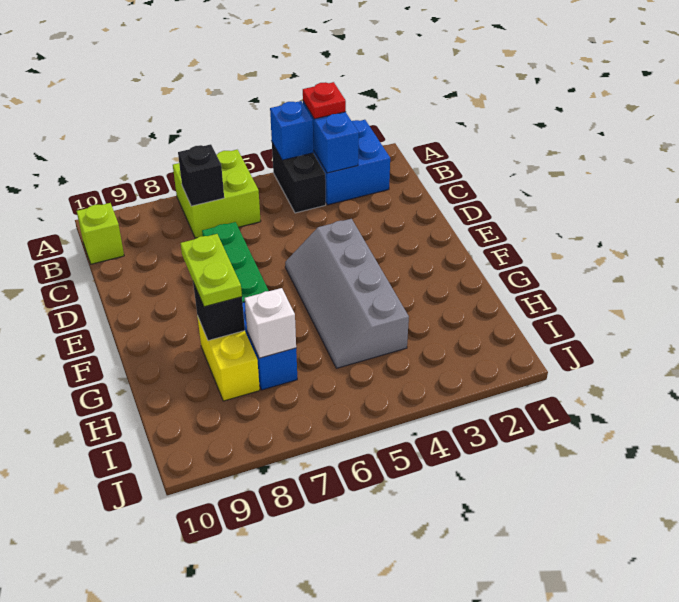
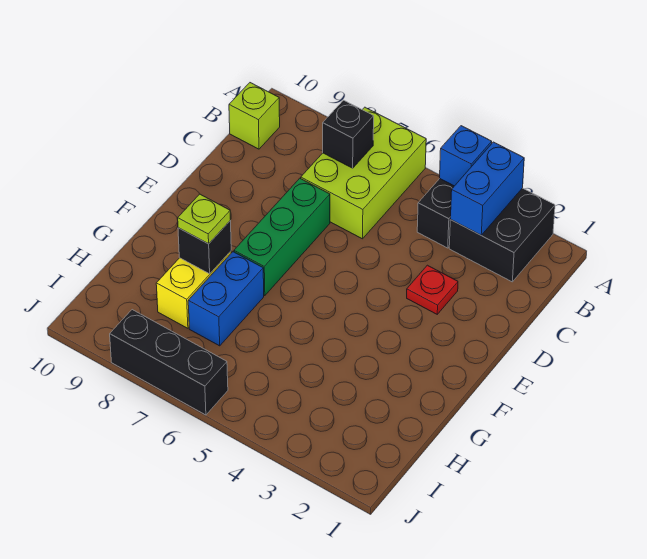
blue 2x2 brick [313,120,390,205] -> black 2x2 brick [449,188,555,282]
red 1x1 plate [303,82,346,119] -> red 1x1 plate moved to [407,265,458,314]
lime 2x2 brick [173,150,261,238] -> lime 2x3 brick [301,107,426,239]
grey 2x4 slope [285,219,409,368] -> none
lime 1x2 plate [180,234,242,307] -> lime 1x1 plate [178,194,230,244]
white 1x1 brick [245,288,296,358] -> none
none -> black 1x3 brick [110,310,228,415]

